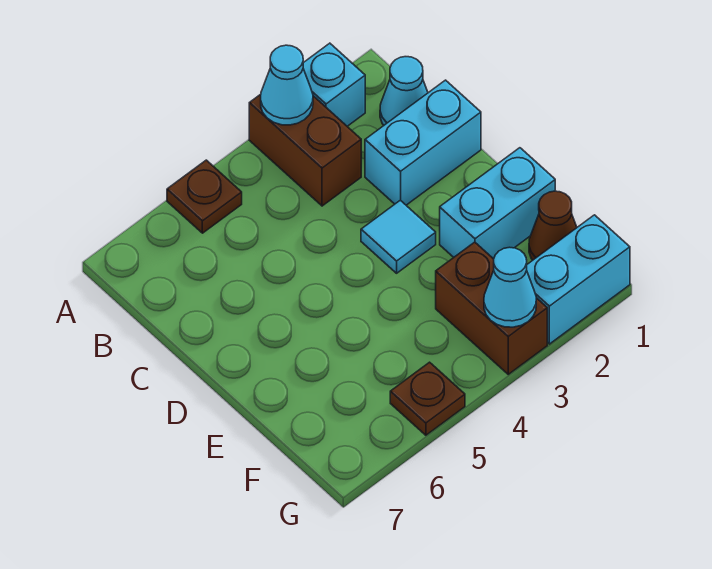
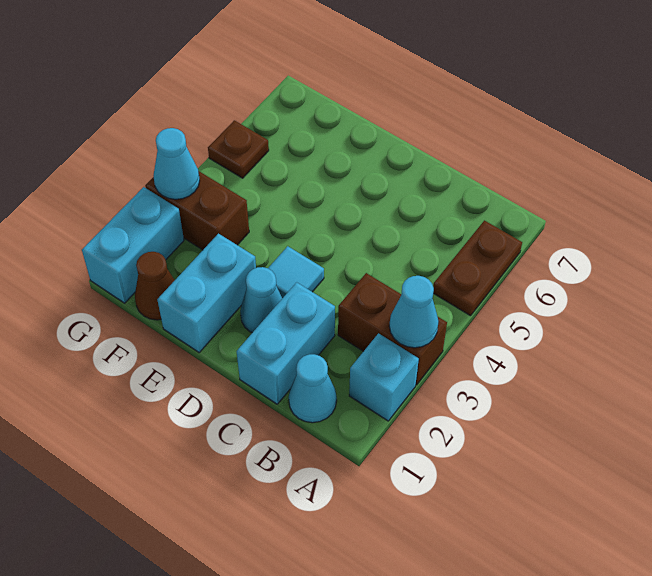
brown 1x1 plate [167,160,242,233] -> brown 1x2 plate [433,221,522,316]
none -> cyan 1x1 cone [240,267,282,333]

